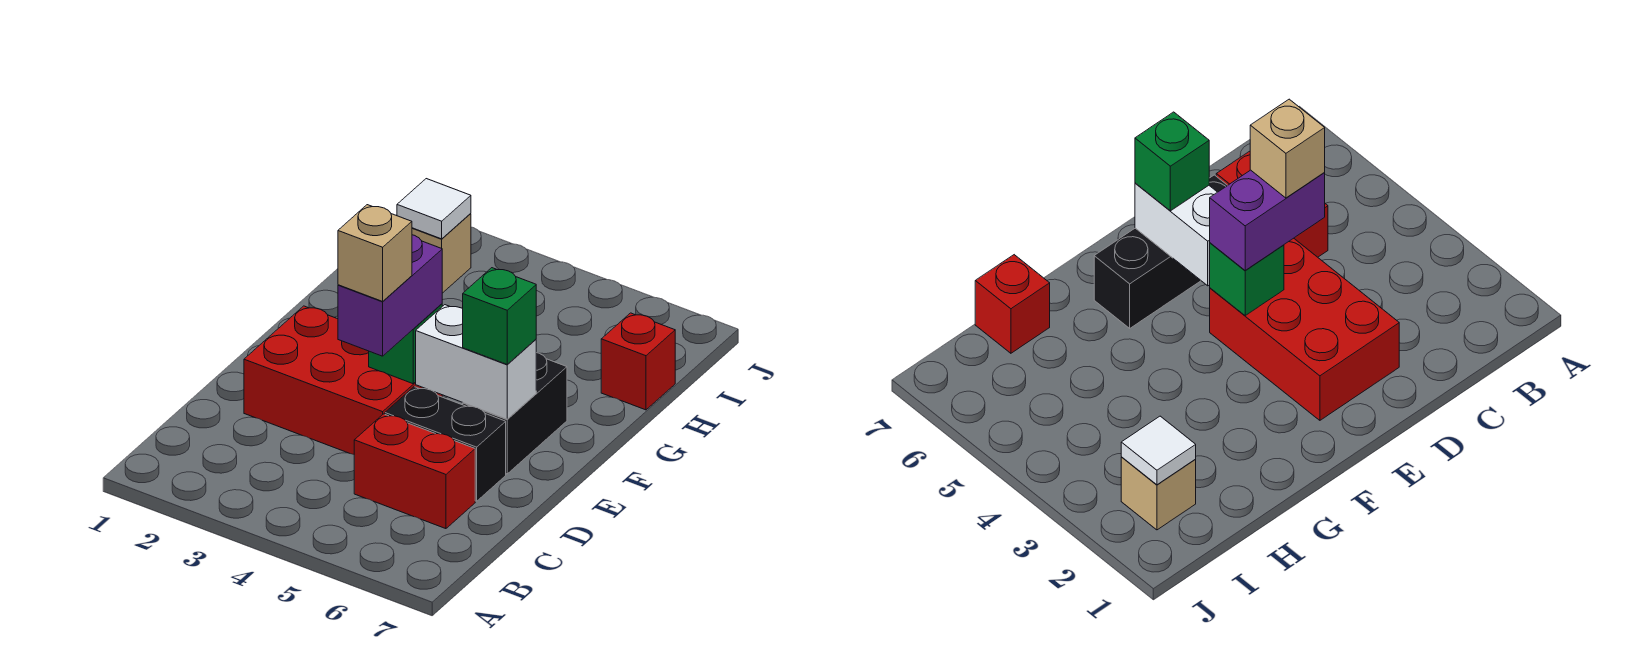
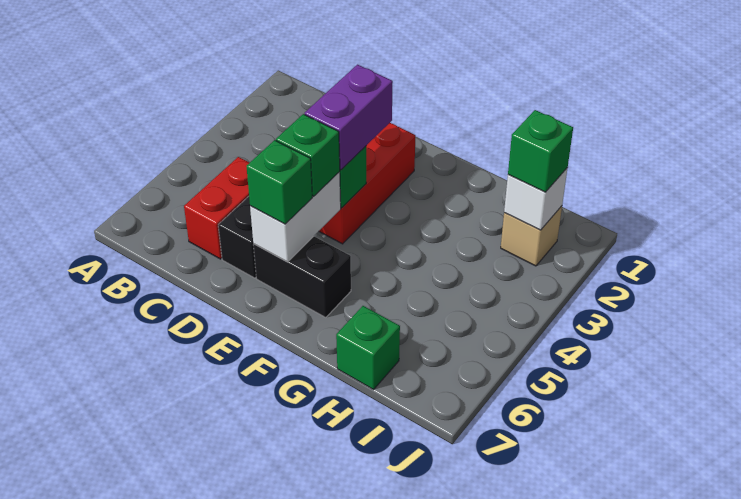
purple 1x2 brick [338,235,442,356] -> purple 1x2 brick turned to [305,65,393,170]
tan 1x1 brick [338,205,412,301] -> none
none -> green 1x1 brick [276,114,340,196]
red 1x1 brick [601,313,675,410] -> green 1x1 brick [336,306,400,390]
white 1x1 tile [397,179,471,239] -> white 1x1 brick [504,168,567,230]
none -> green 1x1 brick [508,110,573,192]

